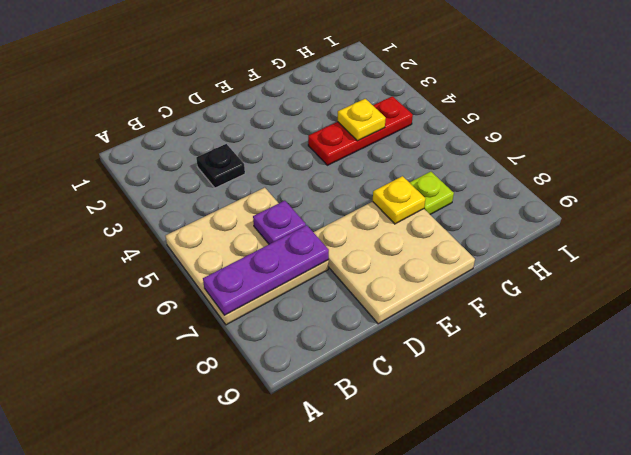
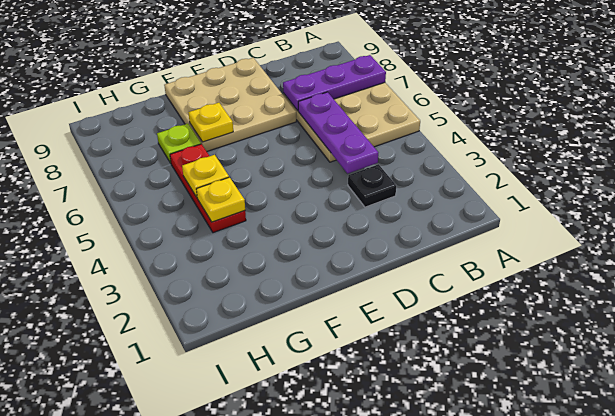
purple 1x1 plate [253,201,306,244] -> purple 1x3 plate [298,92,378,174]
red 1x3 plate [308,96,413,165] -> red 1x3 plate turned to [170,144,246,233]
none -> yellow 1x1 plate [182,155,229,197]

